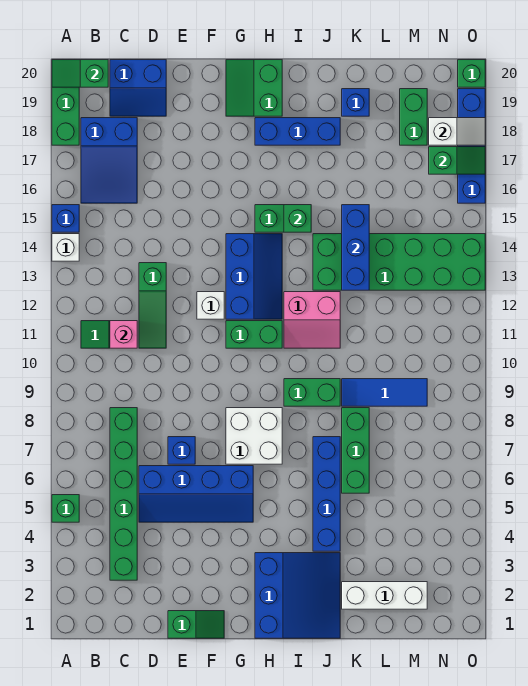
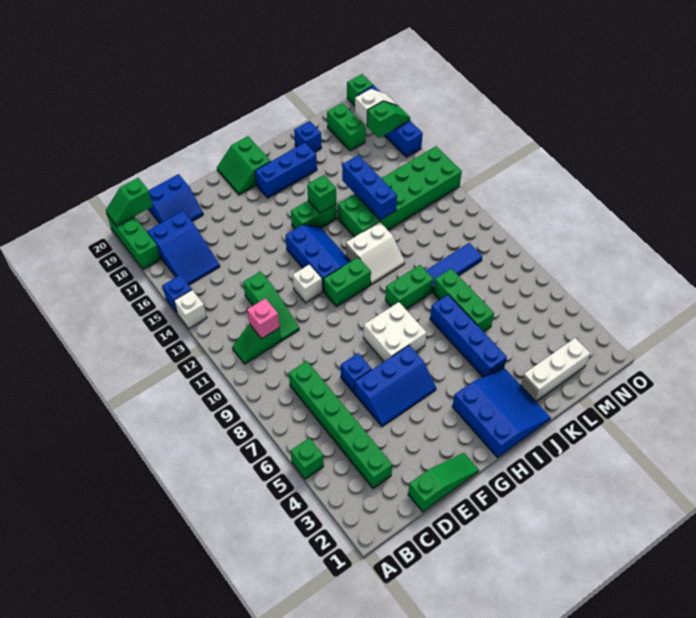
blue 2x4 slope [139,466,253,522] -> blue 2x3 slope [354,345,436,427]
green 1x2 slope [168,611,224,638] -> green 1x3 slope [408,453,479,512]
pink 2x2 slope [284,292,340,348] -> white 2x2 slope [346,222,405,285]

